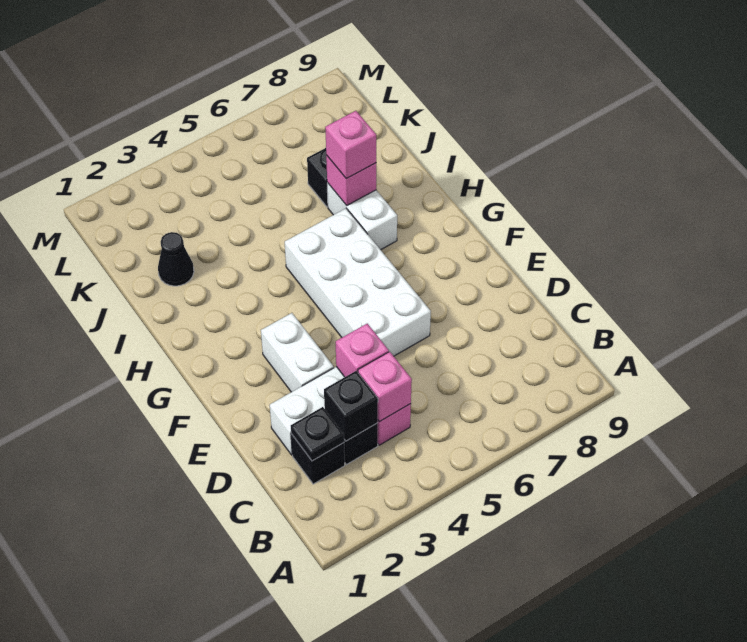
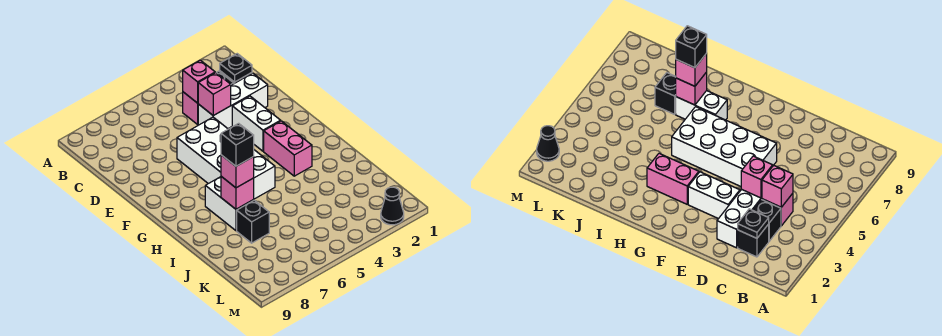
black 1x1 brick [324,371,378,441] -> black 1x1 brick moved to [221,123,254,166]
none -> pink 1x2 brick [264,121,312,176]
black 1x1 cone [158,232,194,286] -> black 1x1 cone moved to [381,187,404,225]

